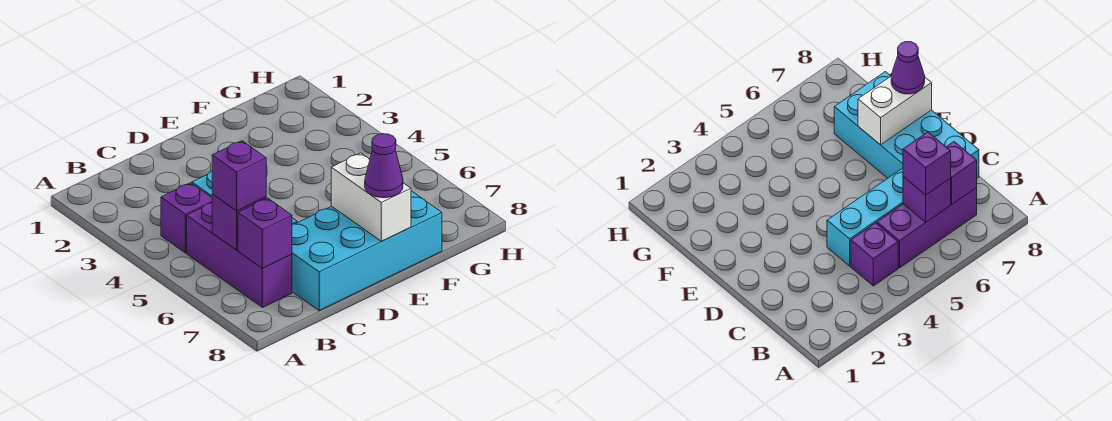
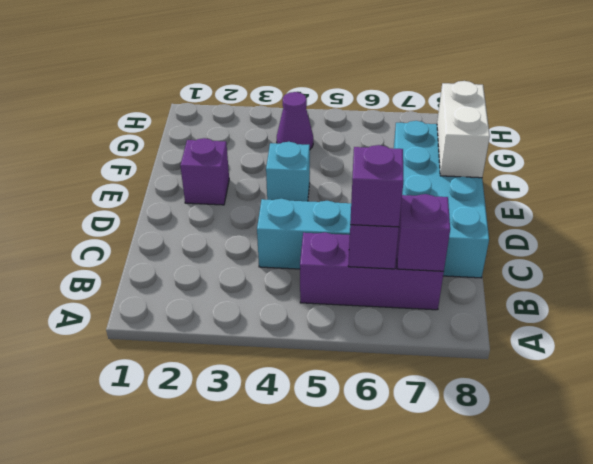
purple 1x1 brick [161,183,212,253] -> purple 1x1 brick moved to [180,138,229,205]
none -> cyan 1x1 brick [266,142,310,201]
white 1x2 brick [331,153,411,241] -> white 1x2 brick turned to [437,81,490,178]
purple 1x1 cone [365,134,403,198] -> purple 1x1 cone moved to [277,92,313,149]

